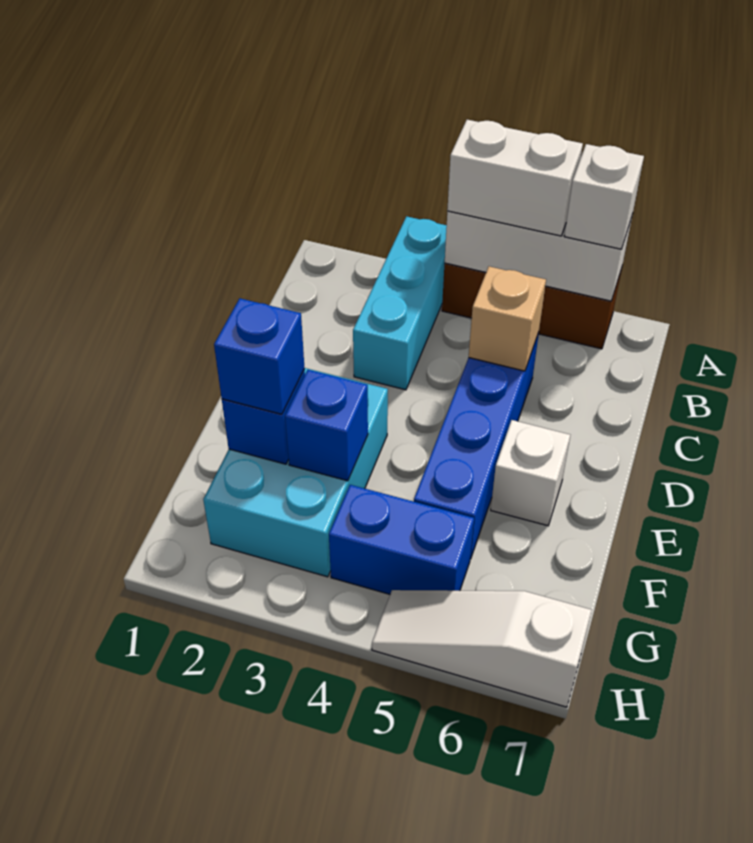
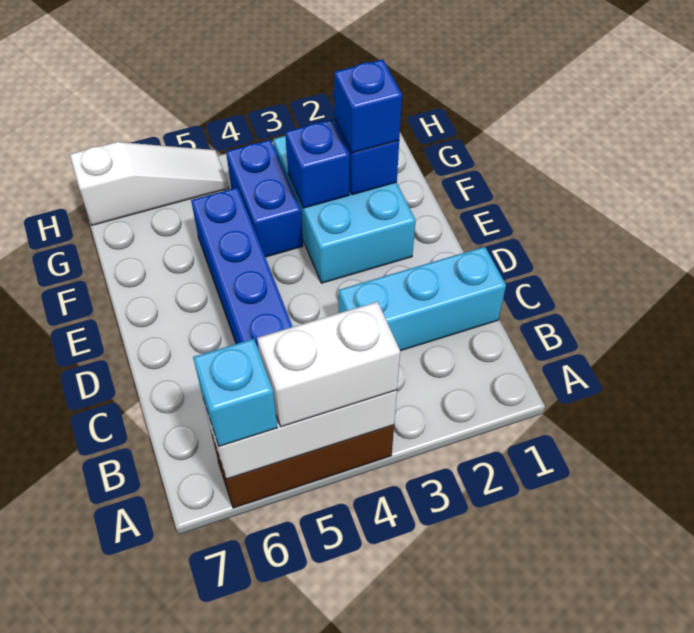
cyan 1x3 brick [353,216,447,390] -> cyan 1x3 brick turned to [339,247,506,351]
white 1x1 brick [564,144,644,249] -> cyan 1x1 brick [193,339,278,446]
tan 1x1 brick [469,266,546,371] -> none
white 1x1 brick [491,420,570,526] -> none
blue 1x2 brick [329,485,474,594] -> blue 1x2 brick turned to [226,140,303,257]

